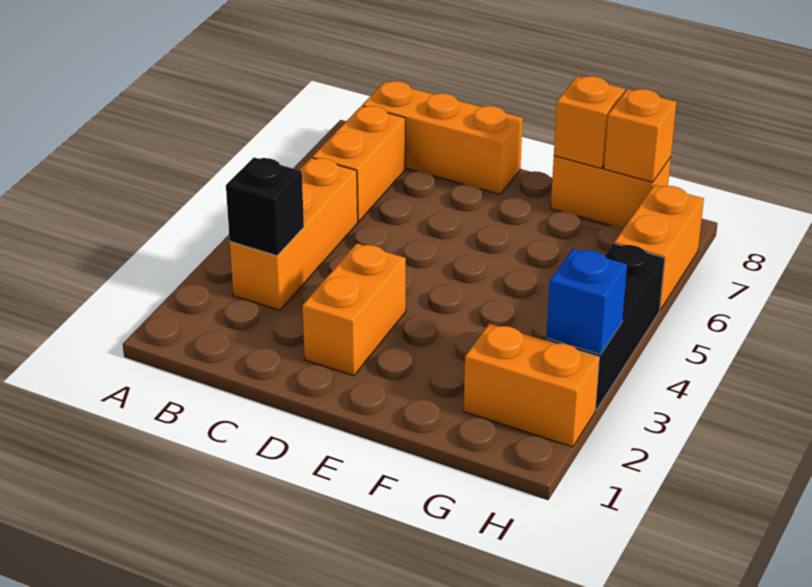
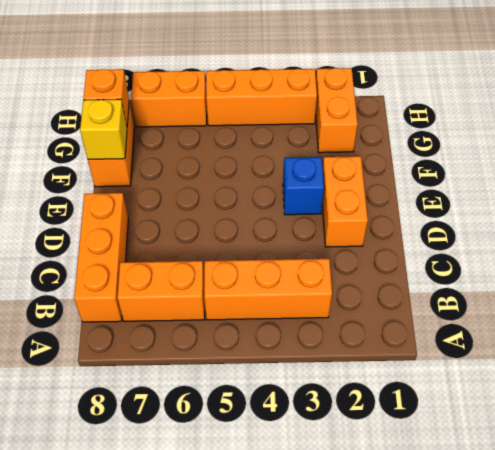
black 1x1 brick [226,158,304,256] -> none
orange 1x2 brick [302,244,406,376] -> orange 1x2 brick turned to [322,156,368,247]
orange 1x1 brick [554,76,625,168] -> yellow 1x1 brick [80,99,127,159]
black 1x3 brick [546,243,665,410] -> orange 1x3 brick [206,69,317,126]
blue 1x1 brick [546,249,627,355] -> blue 1x1 brick moved to [283,157,324,215]

